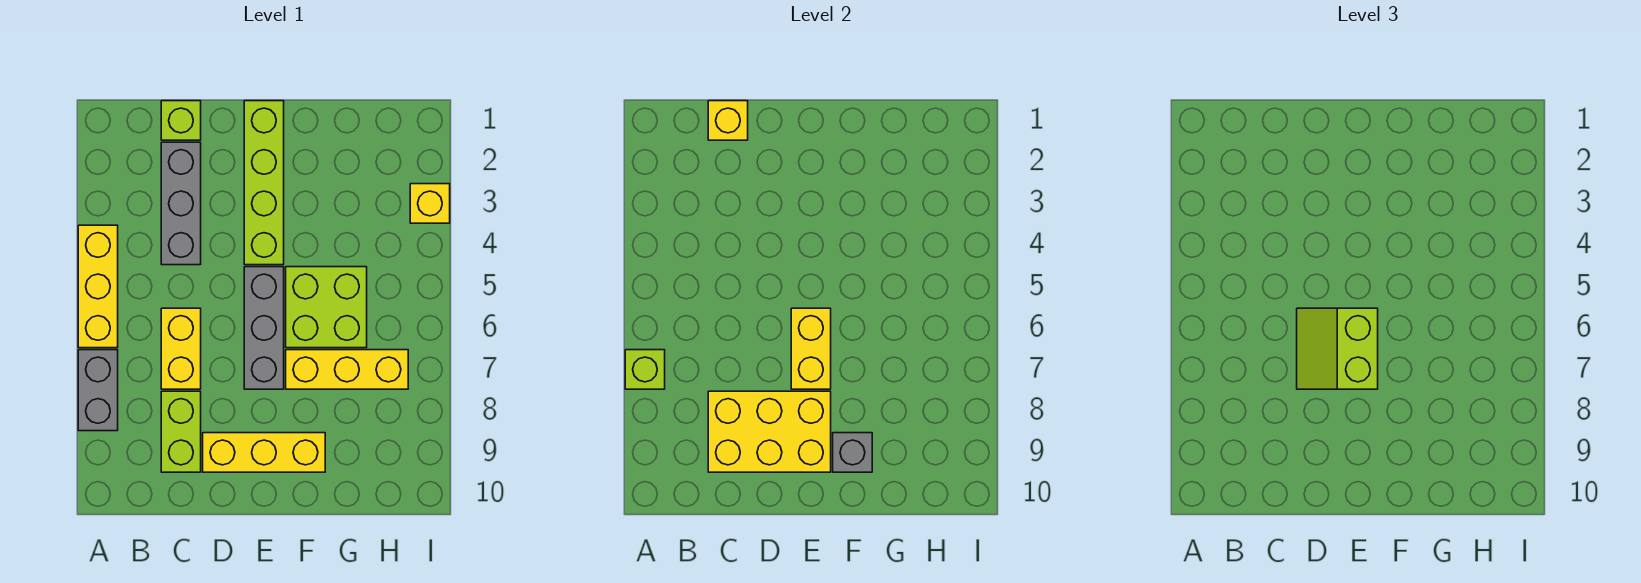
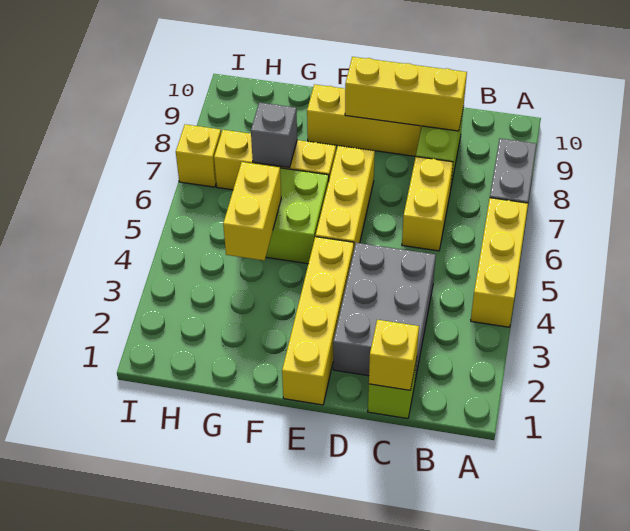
lime 1x1 brick [625,350,665,389] -> none
grey 1x3 brick [161,142,201,265] -> grey 2x3 brick [333,243,436,380]
yellow 2x3 brick [708,391,831,472] -> yellow 1x3 brick [345,57,467,131]
lime 2x2 slope [1297,308,1378,389] -> none
lime 1x4 brick [244,101,284,265] -> yellow 1x4 brick [282,237,354,405]
grey 1x3 brick [244,267,284,389] -> yellow 1x3 brick [316,146,375,248]
yellow 1x2 brick [791,308,831,389] -> yellow 1x2 brick moved to [223,162,281,260]
grey 1x1 brick [833,433,872,472] -> grey 1x1 brick moved to [251,103,297,167]
yellow 1x1 brick [410,184,450,223] -> yellow 1x1 brick moved to [176,124,221,187]

